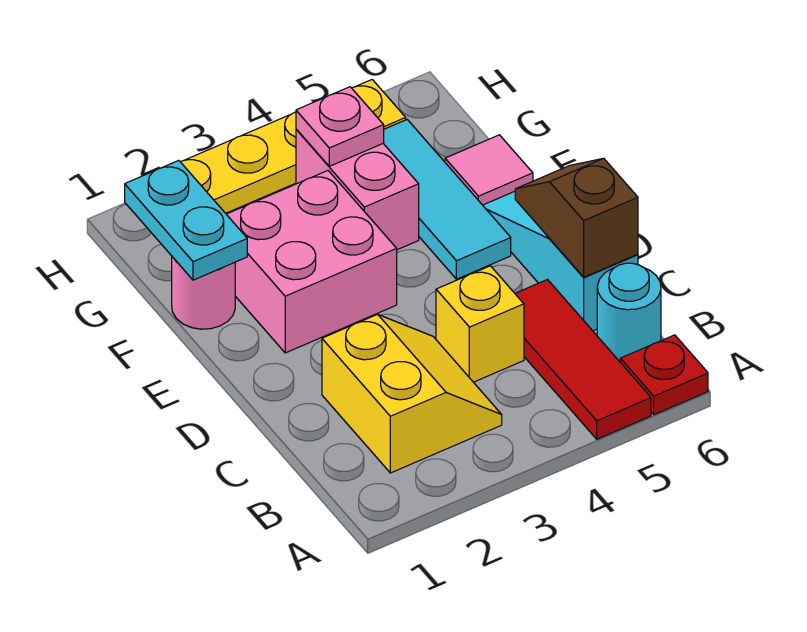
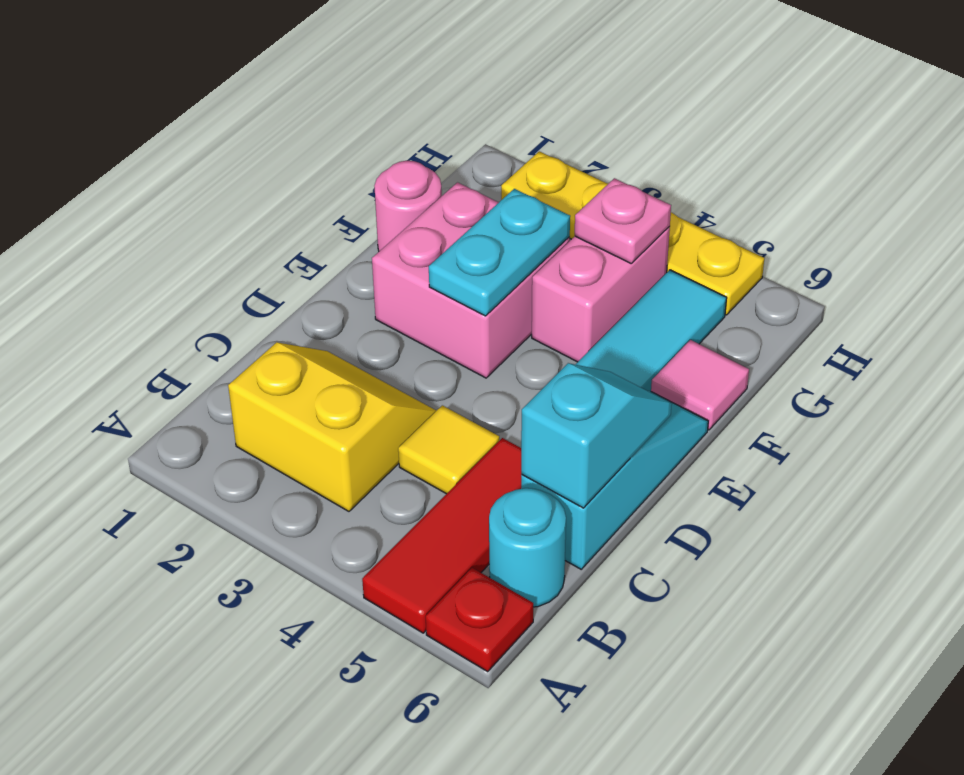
yellow 2x2 slope [322,314,502,473] -> yellow 2x2 slope turned to [228,342,436,511]
yellow 1x1 brick [436,266,524,382] -> yellow 1x1 tile [398,405,499,494]
brown 1x2 slope [515,158,638,277] -> cyan 1x2 slope [521,363,672,508]
cyan 1x2 plate [125,160,247,280] -> cyan 1x2 plate moved to [429,189,570,316]

